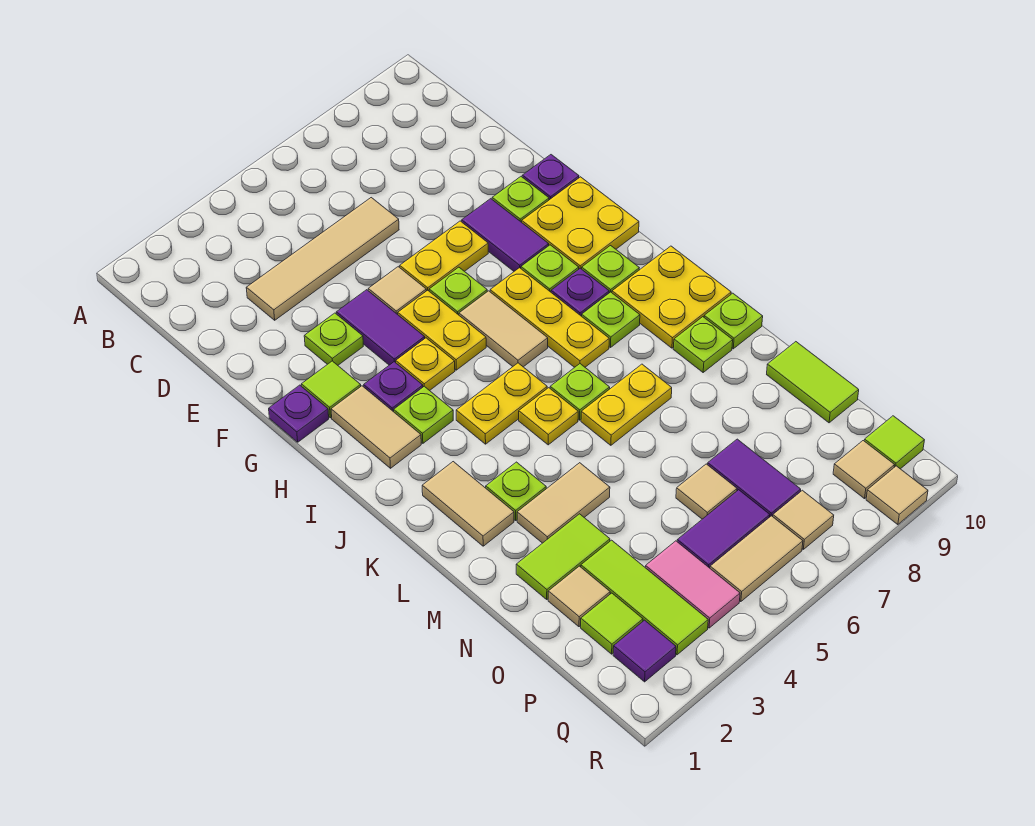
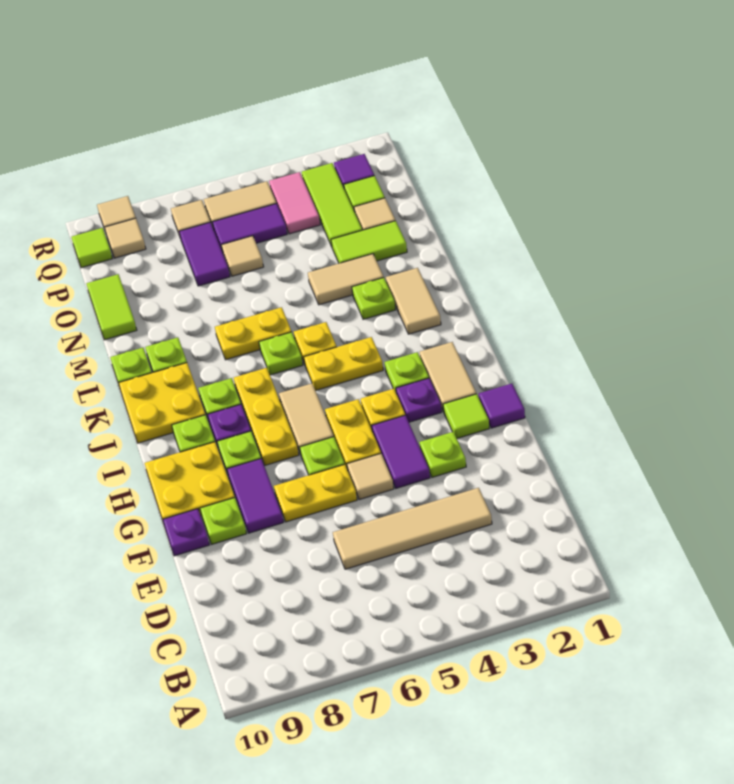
purple 1x1 plate [269,385,329,442] -> purple 1x1 tile [479,383,525,428]

